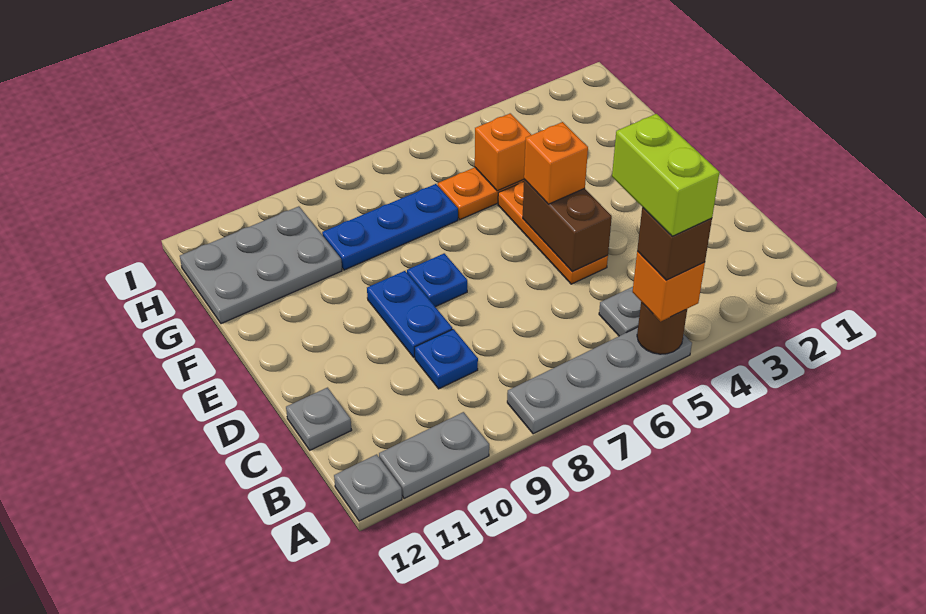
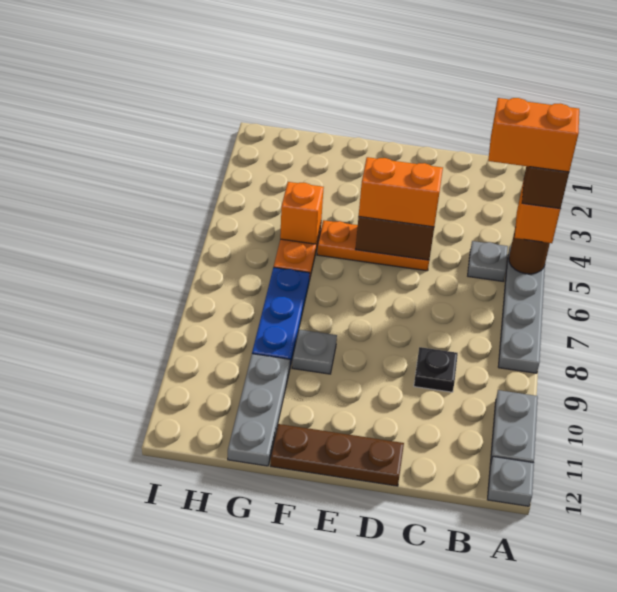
lime 1x2 brick [612,114,720,236] -> orange 1x2 brick [488,98,579,172]
blue 1x1 plate [415,329,478,389] -> black 1x1 plate [414,347,458,392]
grey 1x1 plate [286,388,352,450] -> grey 1x1 plate moved to [292,330,337,374]
blue 1x2 plate [367,271,452,357] -> none
none -> brown 1x3 plate [271,424,404,486]
orange 1x1 brick [524,122,588,204] -> orange 1x2 brick [359,157,443,227]
blue 1x1 plate [407,253,467,307] -> none
grey 2x3 plate [180,206,342,324] -> grey 1x3 plate [228,354,290,466]

